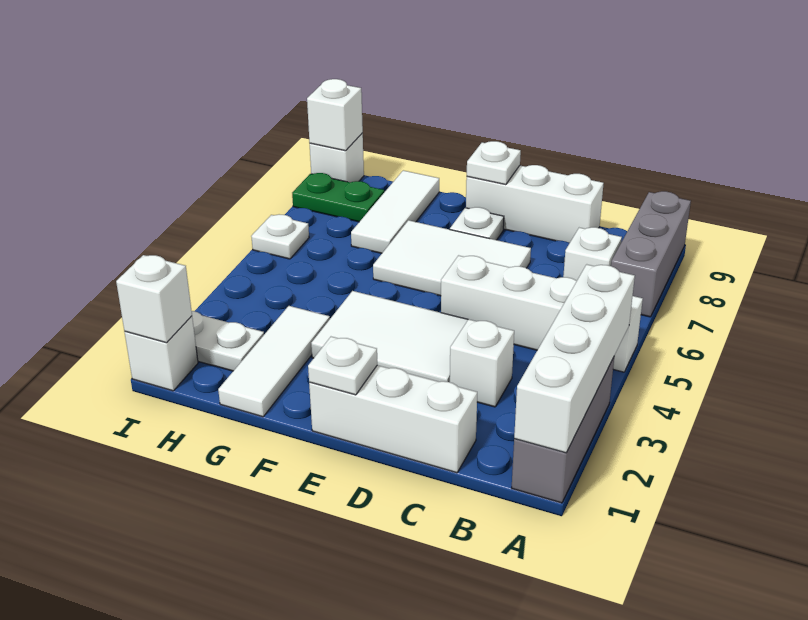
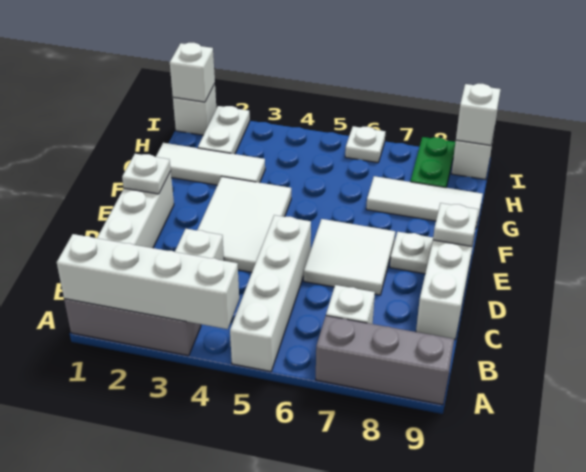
white 2x3 tile [373,220,531,296] -> white 2x2 tile [304,219,395,295]

